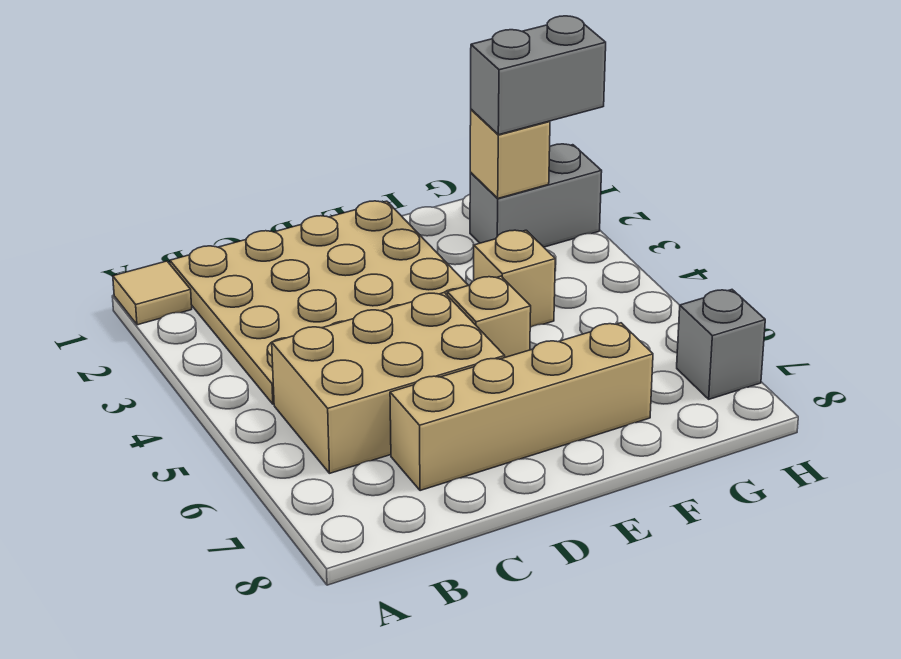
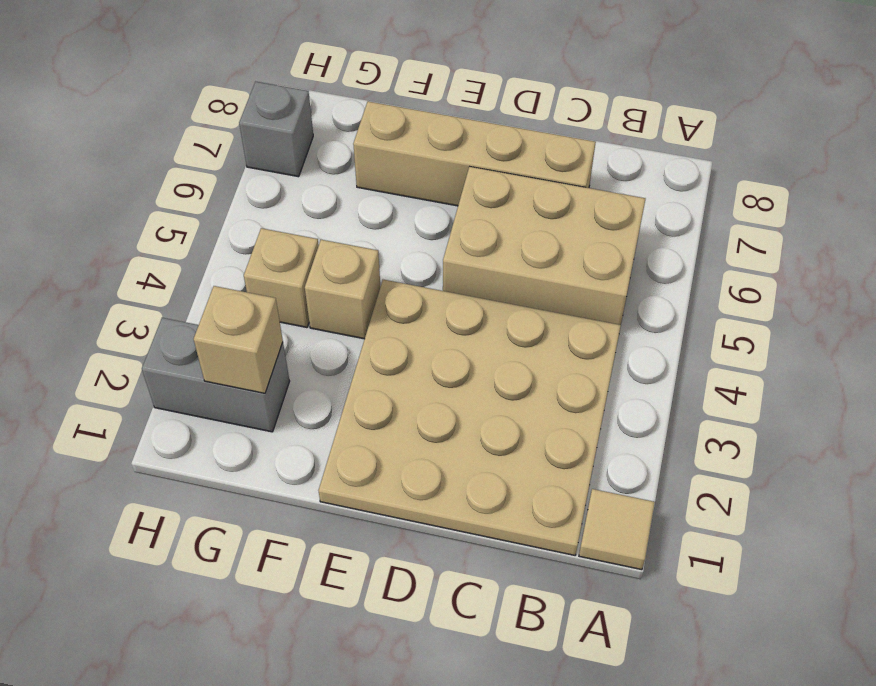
tan 1x1 brick [447,276,531,357] -> tan 1x1 brick moved to [244,228,319,327]
grey 1x2 brick [471,16,606,135] -> none

